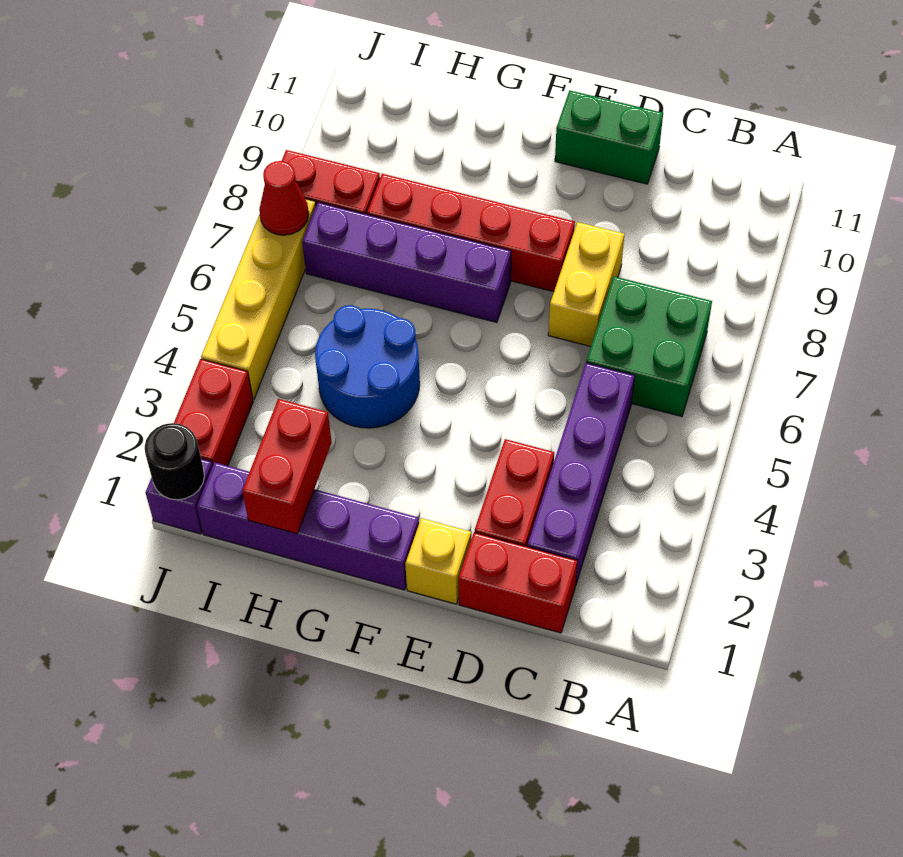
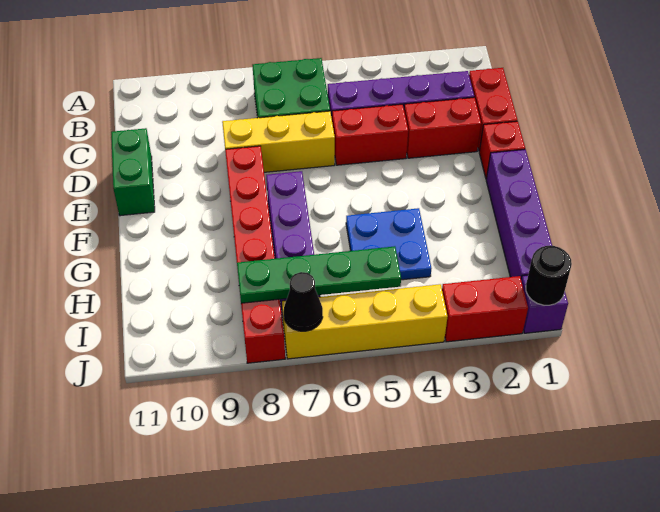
yellow 1x2 brick [548,222,624,347] -> yellow 1x3 brick [222,111,335,172]
yellow 1x1 brick [405,518,471,604] -> red 1x1 brick [479,121,525,179]
blue 2x2 round brick [315,305,420,428] -> blue 2x2 plate [346,208,431,280]
red 1x2 brick [242,399,332,534] -> red 1x2 brick moved to [332,104,408,165]
none -> green 1x4 plate [237,246,401,303]
red 1x1 cone [259,161,309,235] -> black 1x1 cone [284,272,323,331]

